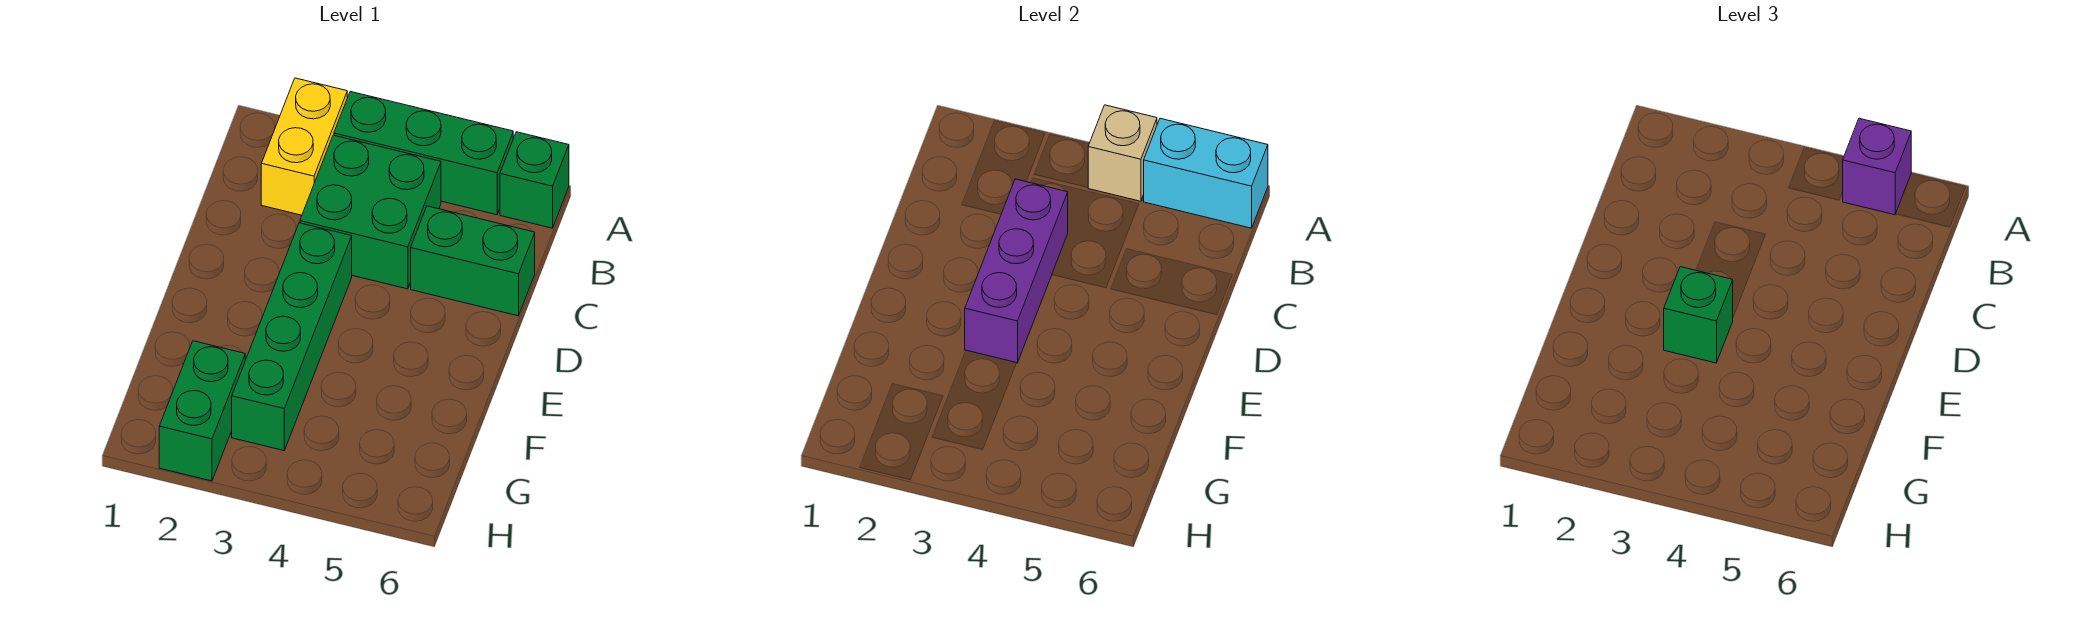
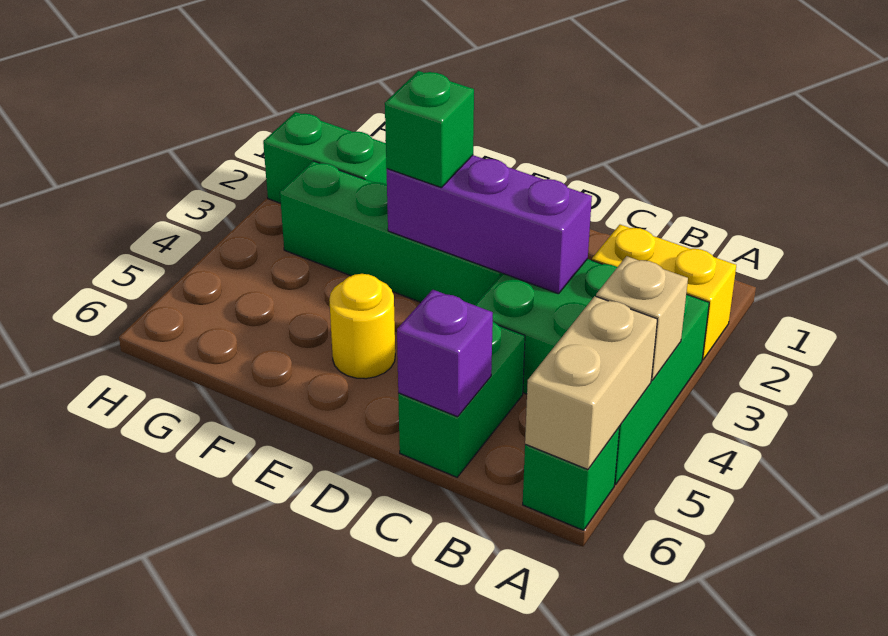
cyan 1x2 brick [1144,118,1268,228] -> tan 1x2 brick [525,296,657,469]
purple 1x1 brick [1842,118,1911,215] -> purple 1x1 brick moved to [397,290,493,417]
none -> yellow 1x1 round brick [330,274,395,379]

